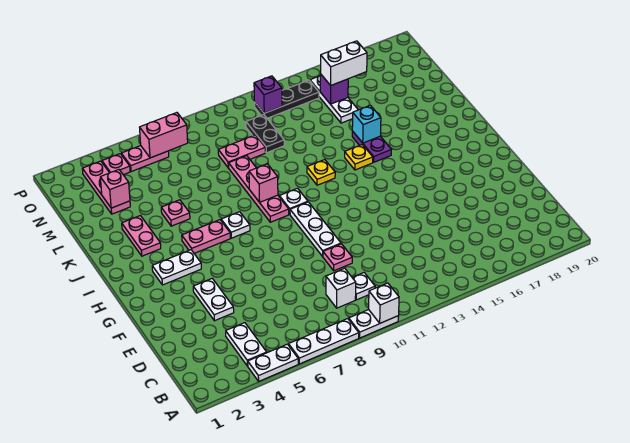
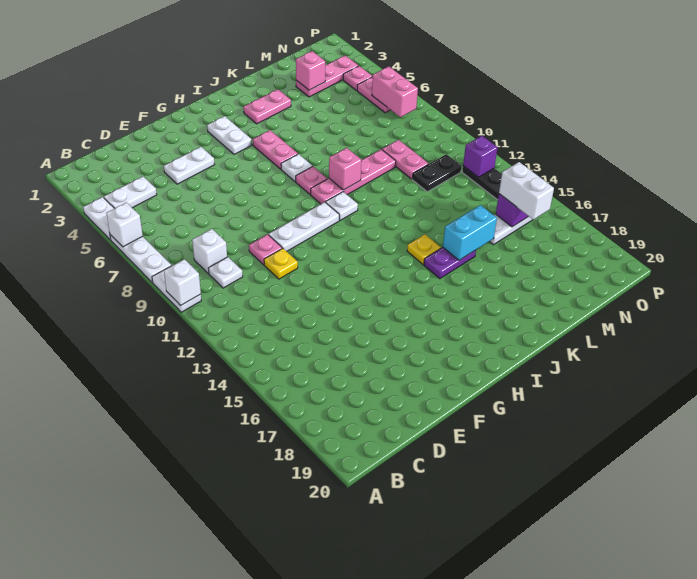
none -> white 1x1 brick [106,202,143,247]
yellow 1x1 plate [307,160,335,185] -> yellow 1x1 plate moved to [264,248,298,279]
pink 1x1 plate [161,200,190,226] -> pink 1x1 plate moved to [296,166,327,194]
cyan 1x1 brick [352,105,381,143] -> cyan 1x2 brick [443,205,497,260]

